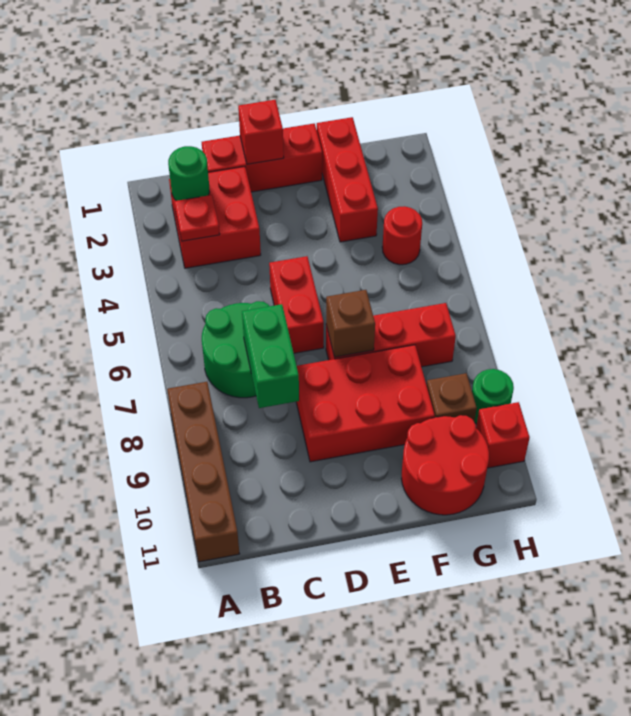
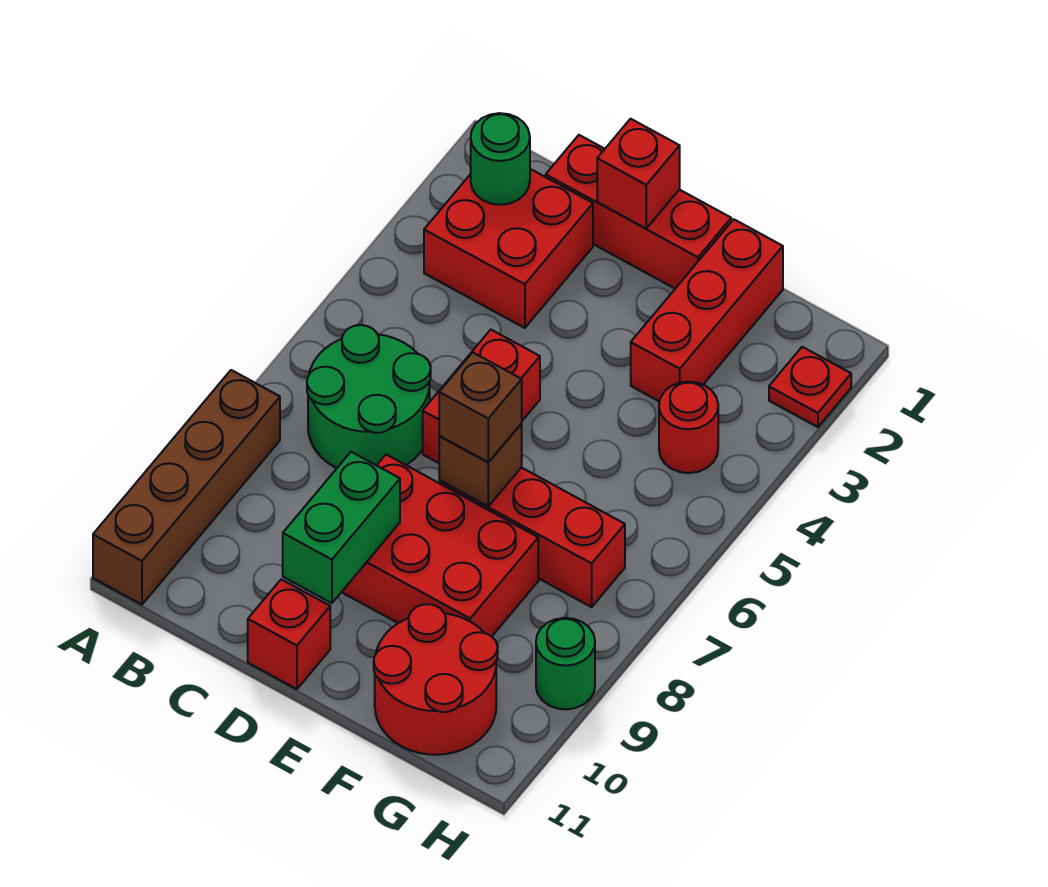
red 1x1 plate [174,195,220,241] -> red 1x1 plate moved to [769,347,851,427]
green 1x2 brick [242,304,299,408] -> green 1x2 brick moved to [283,452,400,603]
brown 1x1 brick [427,373,477,421] -> brown 1x1 brick moved to [439,352,522,462]
red 1x1 brick [476,402,530,468] -> red 1x1 brick moved to [248,579,330,689]

